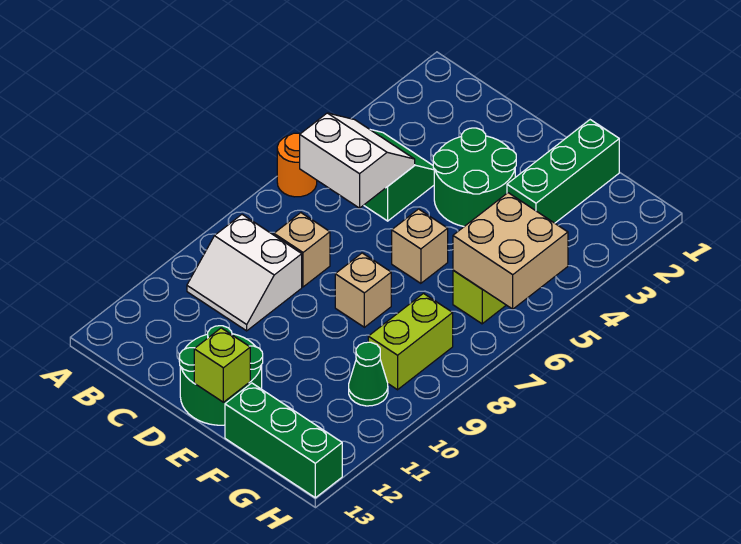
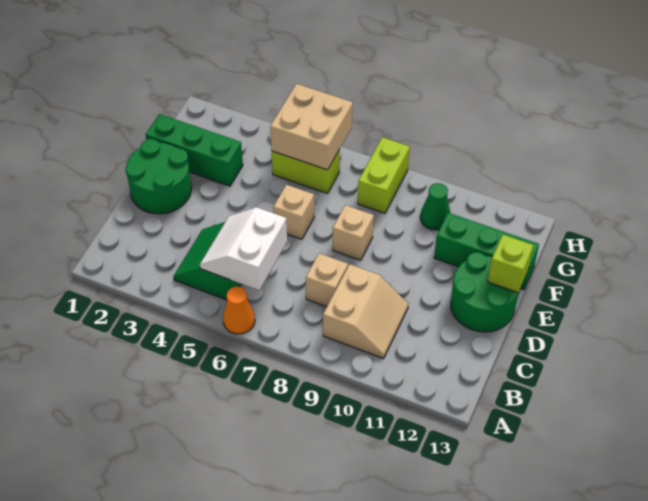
orange 1x1 round brick [277,133,317,197] -> orange 1x1 cone [223,286,255,334]
white 2x2 slope [187,215,302,331] -> tan 2x2 slope [323,264,408,359]
green 2x2 round brick [433,128,516,226] -> green 2x2 round brick moved to [125,139,191,214]
green 1x3 brick [225,383,342,498] -> green 1x3 brick turned to [434,213,539,290]
lime 1x2 brick [368,293,453,390] -> lime 1x2 brick turned to [358,137,410,213]

